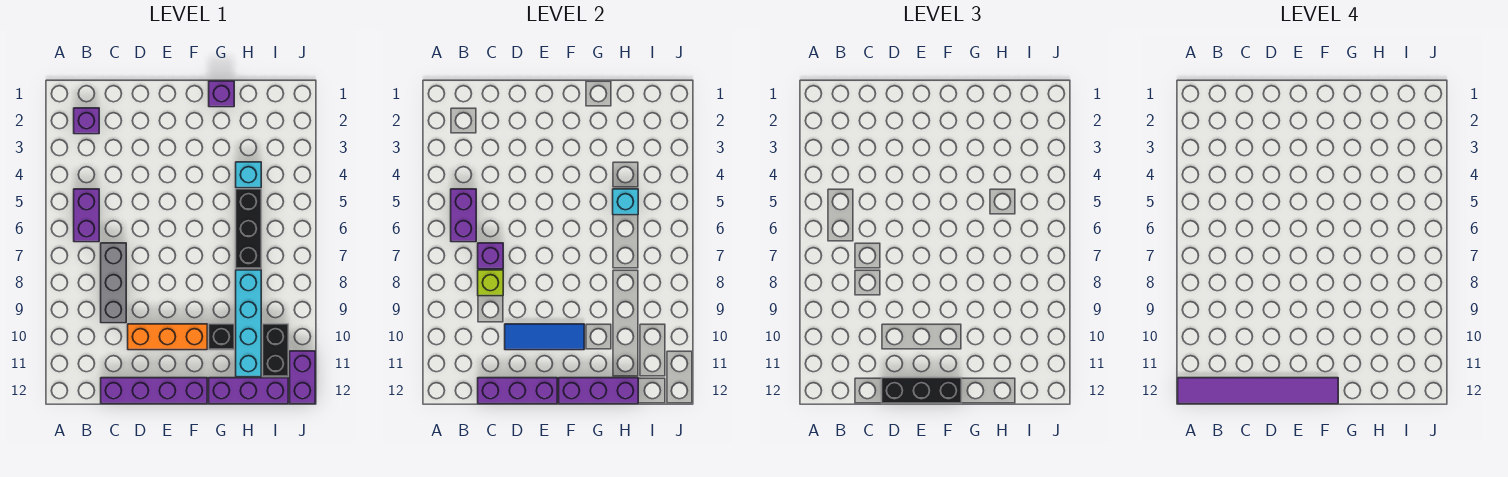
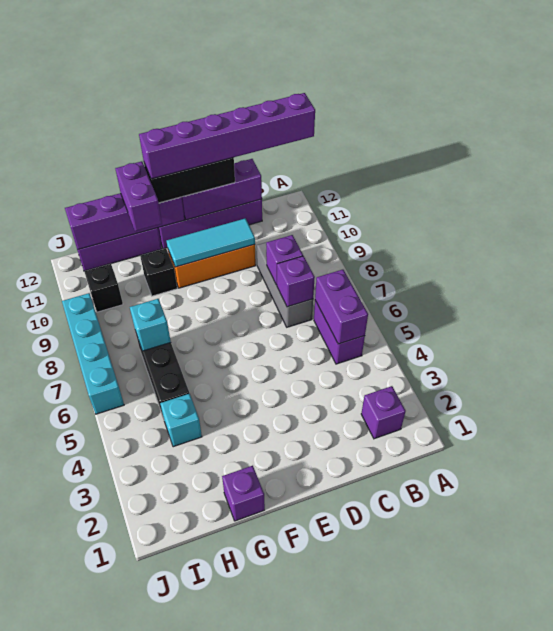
purple 1x6 tile [1178,378,1338,404] -> purple 1x6 brick [139,93,315,179]
lime 1x1 brick [478,270,503,296] -> purple 1x1 brick [266,235,303,285]
blue 1x3 tile [505,324,584,350] -> cyan 1x3 tile [167,218,255,267]
purple 1x3 brick [559,378,638,404] -> purple 1x4 brick [65,193,184,250]
cyan 1x1 brick [613,189,638,215] -> cyan 1x1 brick moved to [130,299,171,351]
cyan 1x4 brick [236,270,261,377] -> cyan 1x4 brick moved to [62,293,124,414]
black 1x2 brick [263,324,288,377] -> black 1x1 brick [84,264,123,312]
purple 1x2 brick [290,351,315,404] -> purple 1x2 brick moved to [115,161,162,231]

